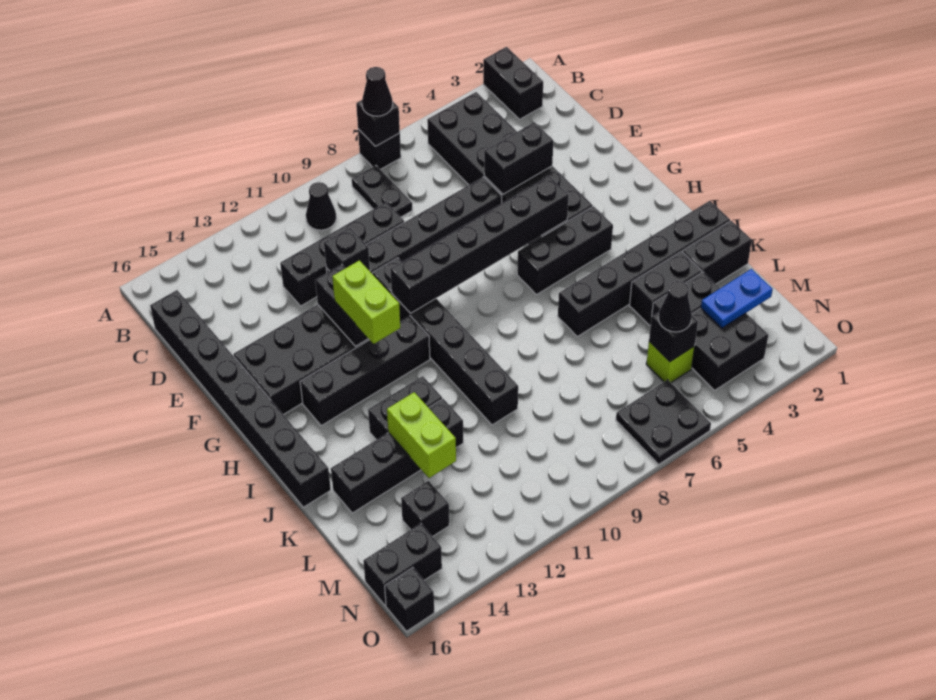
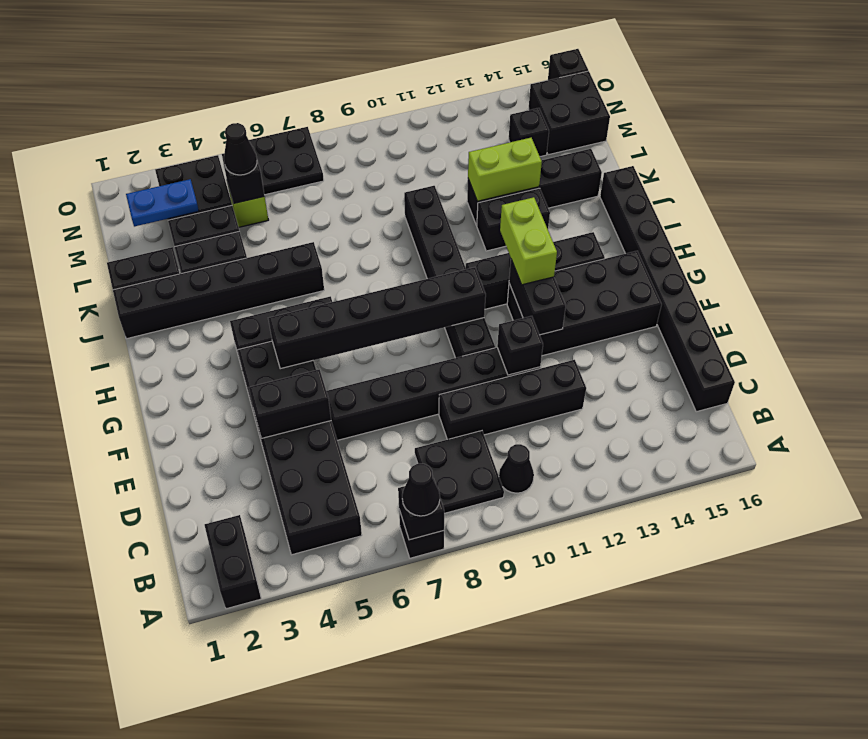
black 1x2 plate [352,165,412,217] -> black 2x2 plate [415,431,504,513]
lime 1x2 brick [387,392,456,478] -> lime 1x2 brick turned to [468,138,542,201]
black 1x2 brick [363,524,442,606] -> black 2x2 brick [528,71,610,155]

